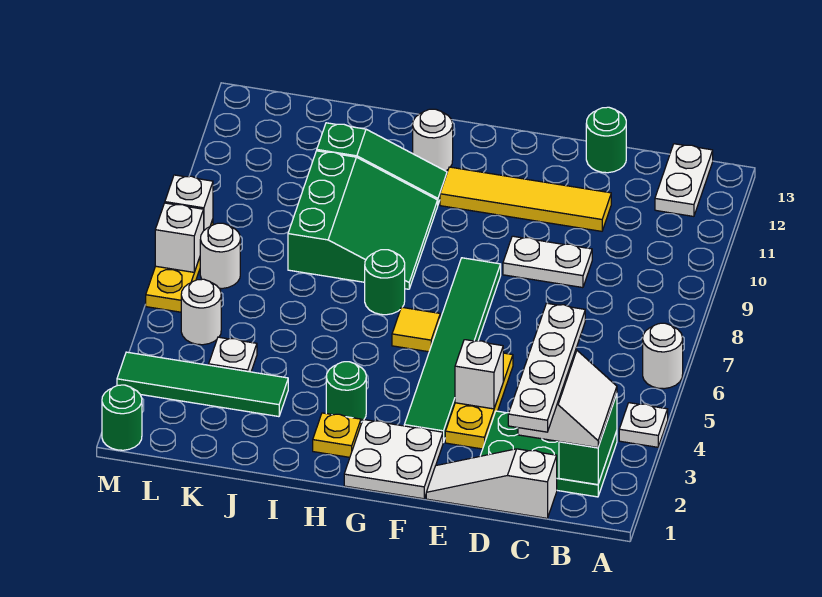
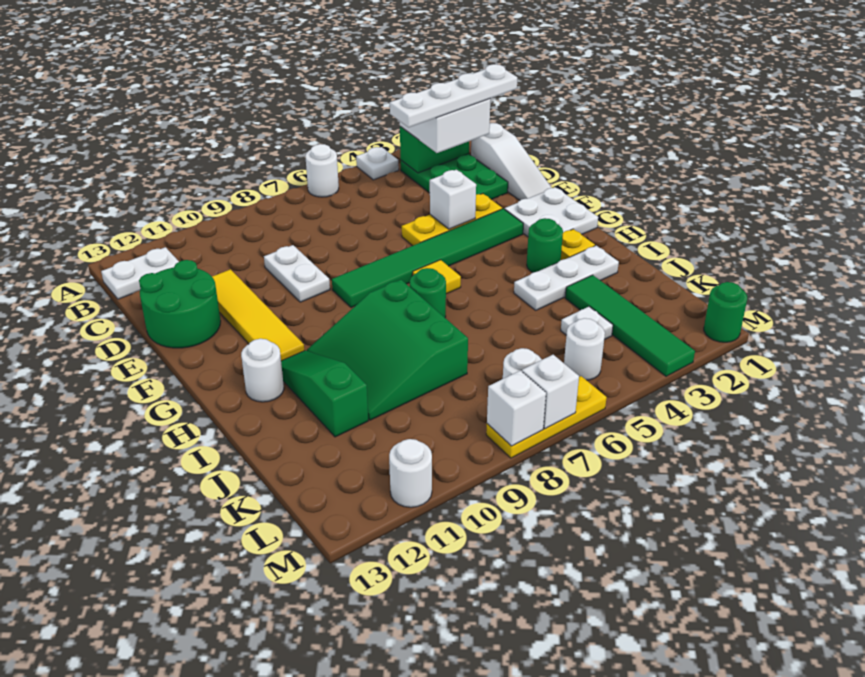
green 1x1 round brick [586,107,626,173] -> green 2x2 round brick [139,260,221,348]
green 3x3 slope [288,151,438,289] -> green 3x3 slope turned to [307,280,468,420]
none -> white 1x3 plate [514,246,619,310]
none -> white 1x1 round brick [389,439,432,507]

